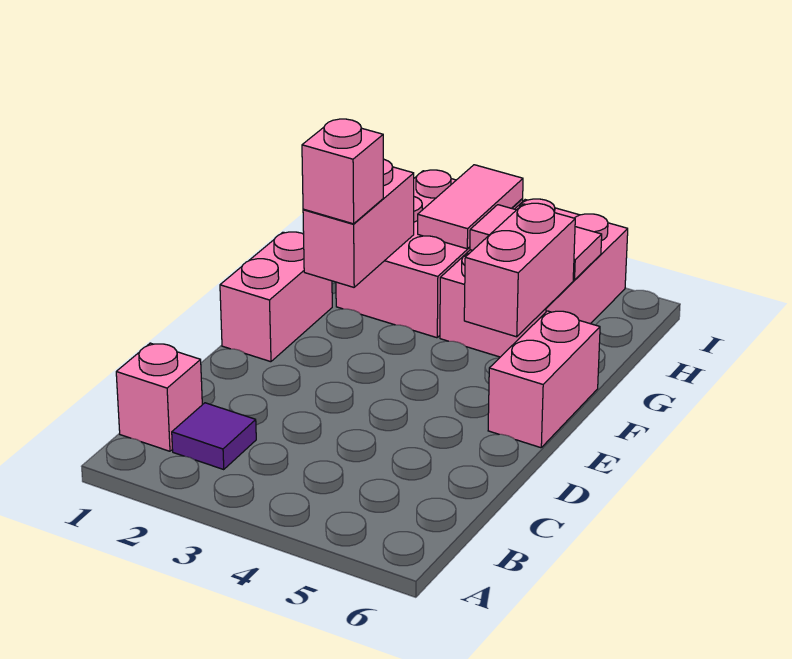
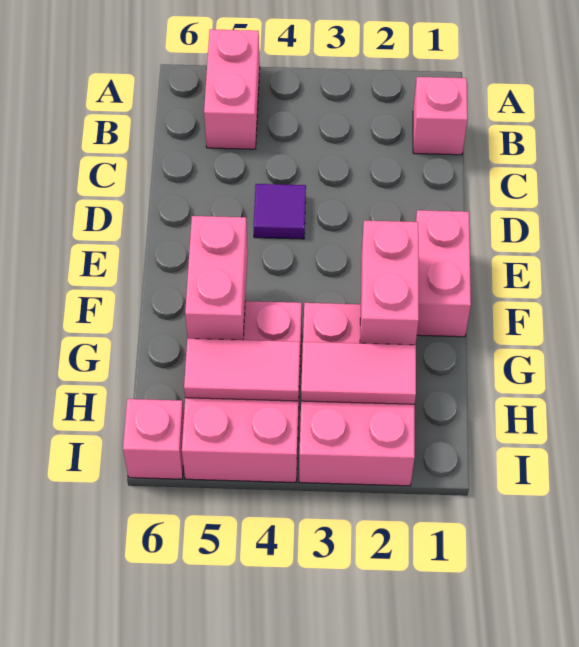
purple 1x1 tile [172,403,256,469] -> purple 1x1 tile moved to [254,184,306,239]
pink 1x2 brick [488,311,600,448] -> pink 1x2 brick moved to [204,29,260,149]
pink 1x1 brick [302,119,383,224] -> pink 1x1 brick moved to [123,399,184,479]
pink 1x2 tile [418,165,523,249] -> pink 1x2 tile turned to [301,342,416,404]

